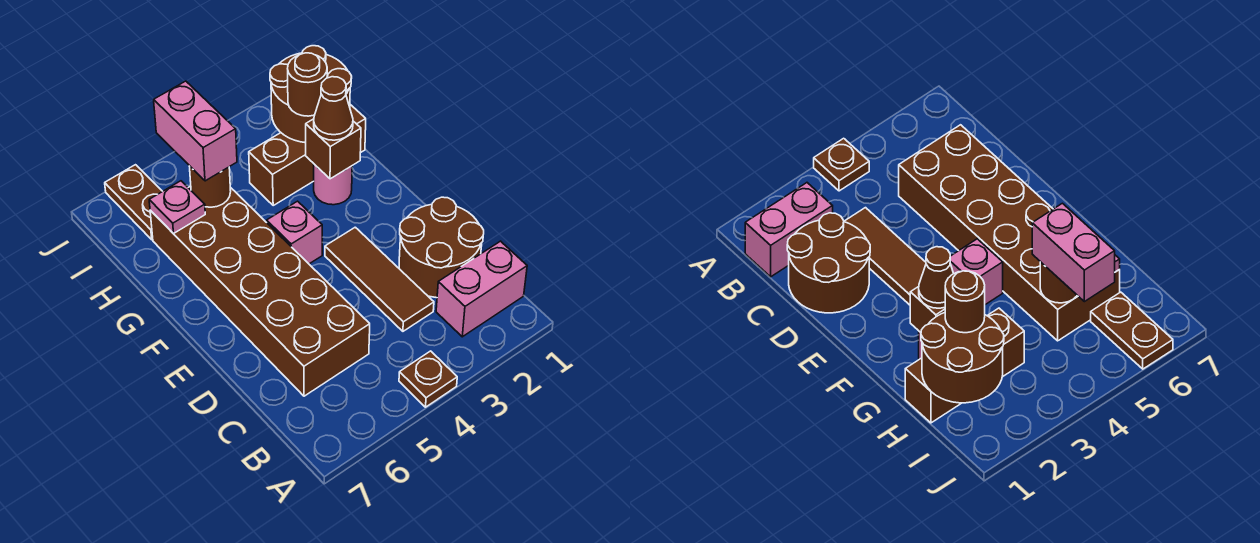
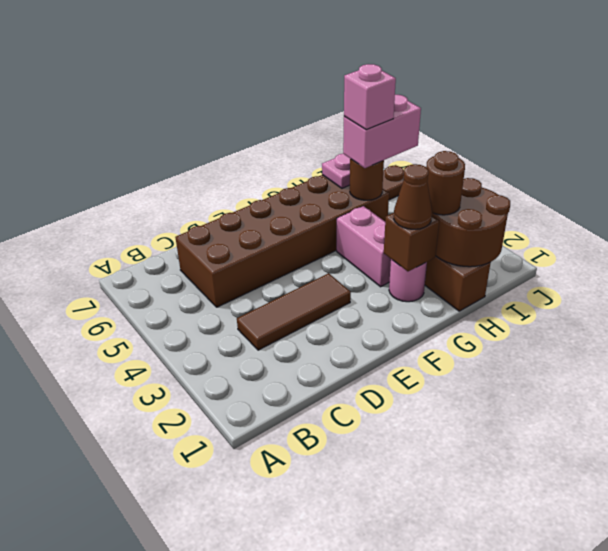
brown 1x1 plate [399,351,457,407] -> none
pink 1x2 brick [436,241,527,337] -> pink 1x2 brick moved to [337,206,391,287]
brown 2x2 round brick [399,197,484,298] -> none
pink 1x1 brick [267,201,322,264] -> pink 1x1 brick moved to [344,64,396,130]

